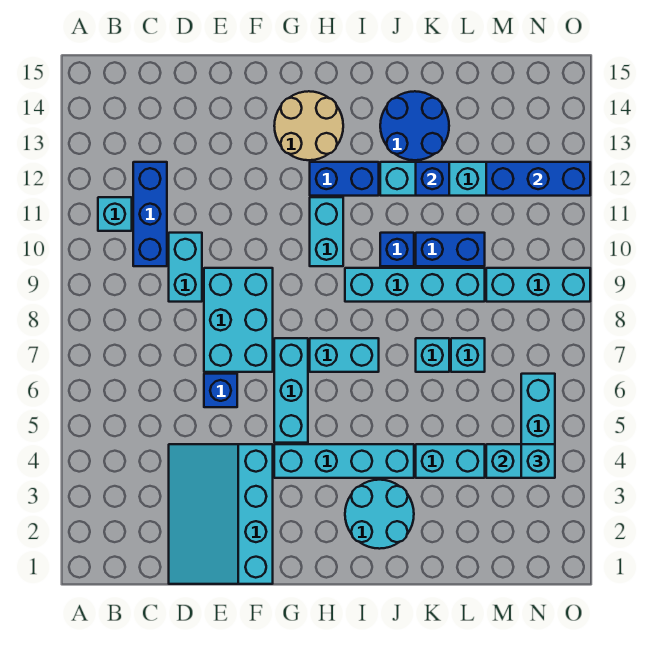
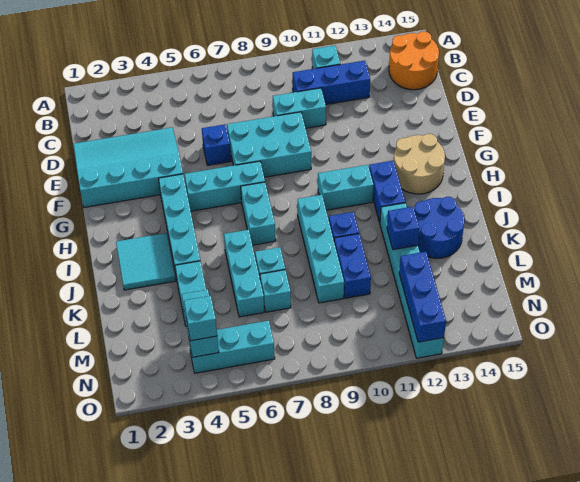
none -> orange 2x2 round brick [389,31,439,90]
cyan 2x2 round brick [345,480,414,549] -> cyan 2x2 tile [116,233,176,290]
cyan 1x3 brick [486,268,590,302] -> cyan 1x3 brick moved to [224,230,264,317]

